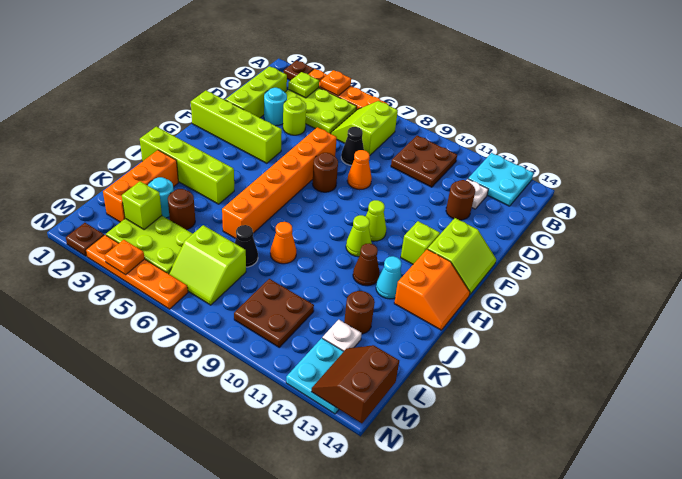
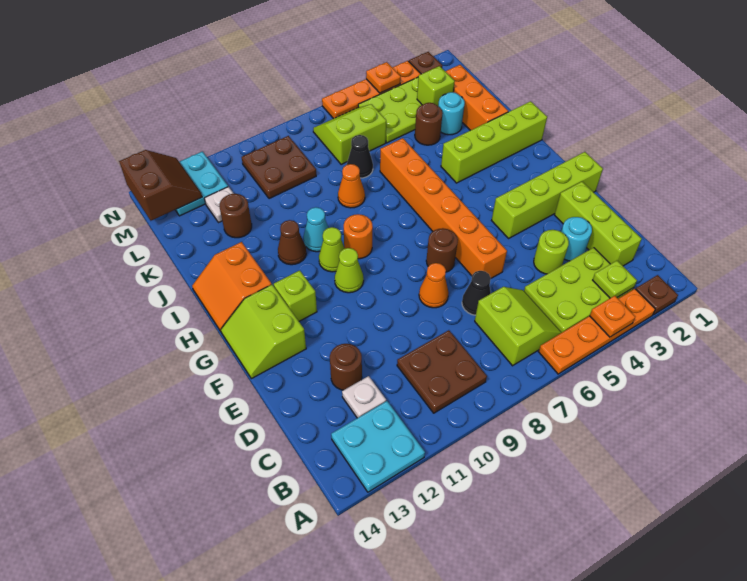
none -> orange 1x1 round brick [344,214,373,259]
cyan 1x1 cone [376,256,402,299] -> cyan 1x1 cone moved to [304,207,328,252]

